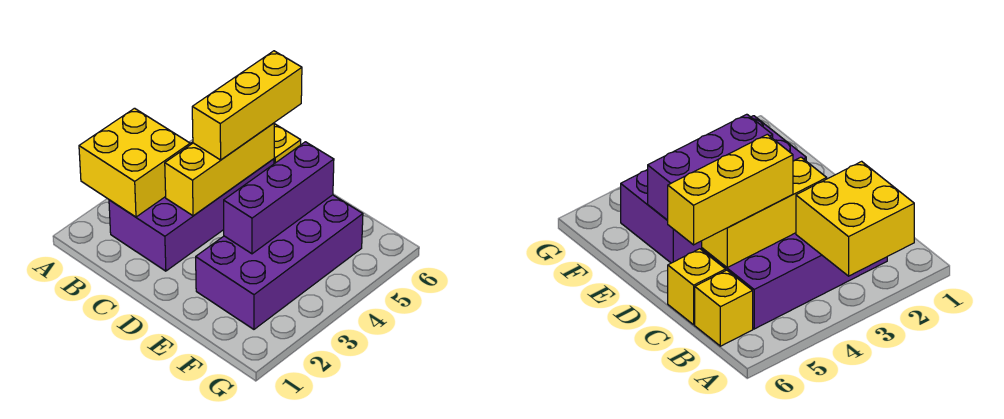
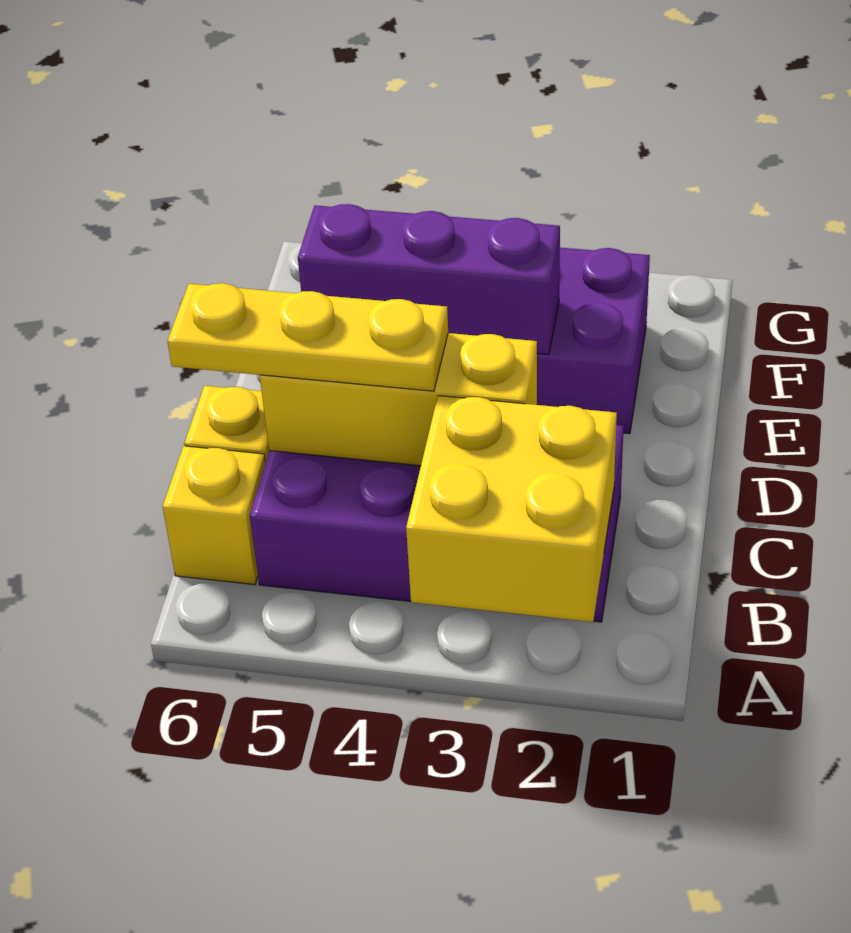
yellow 1x3 brick [192,51,302,160] -> yellow 1x3 plate [167,283,448,391]

